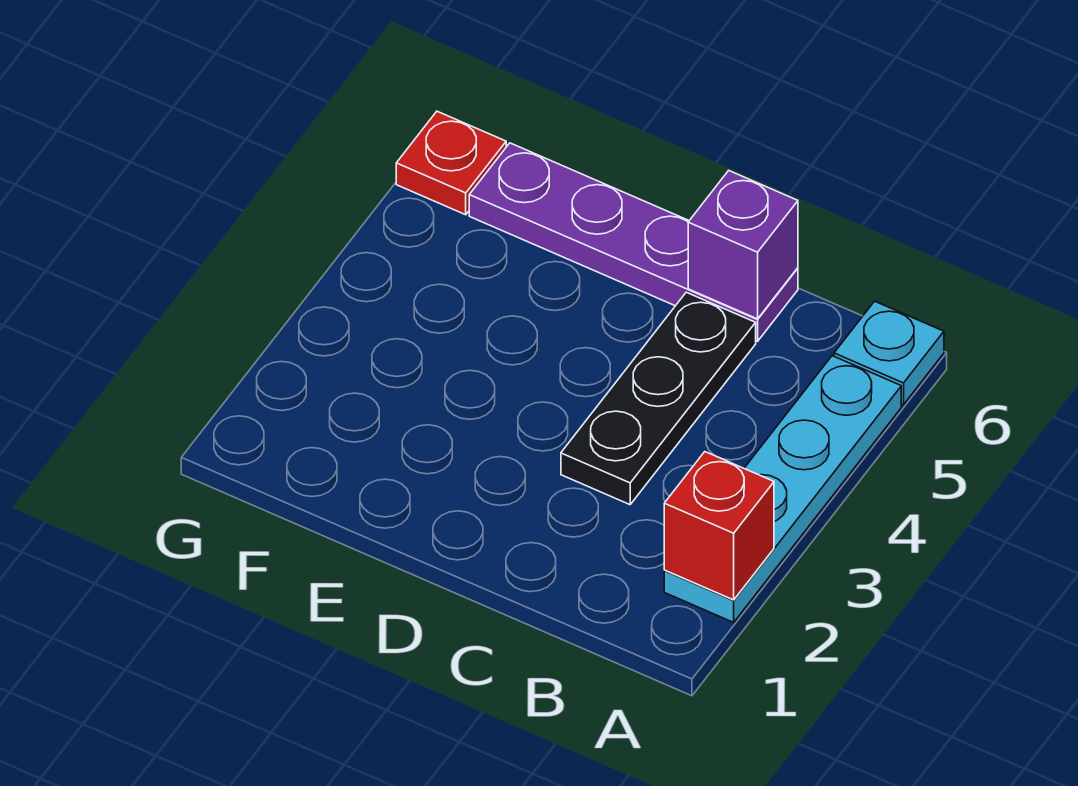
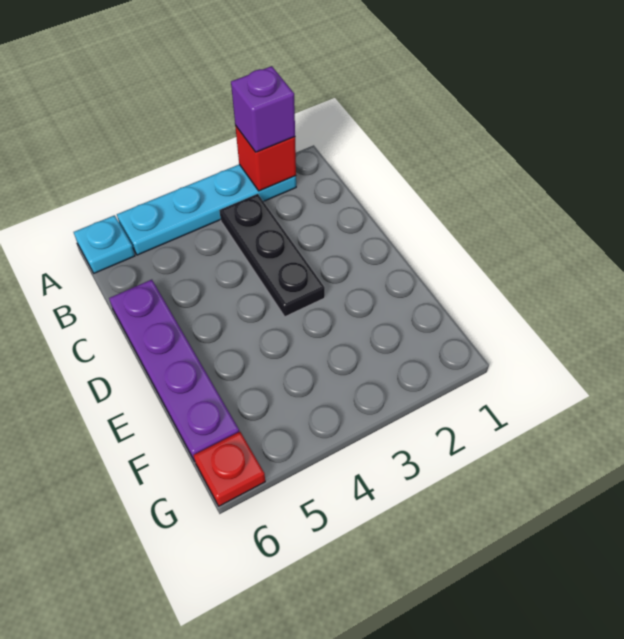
black 1x3 plate [561,292,756,505] -> black 1x3 plate turned to [219,194,325,317]
purple 1x1 brick [688,171,798,319] -> purple 1x1 brick moved to [231,66,295,152]

